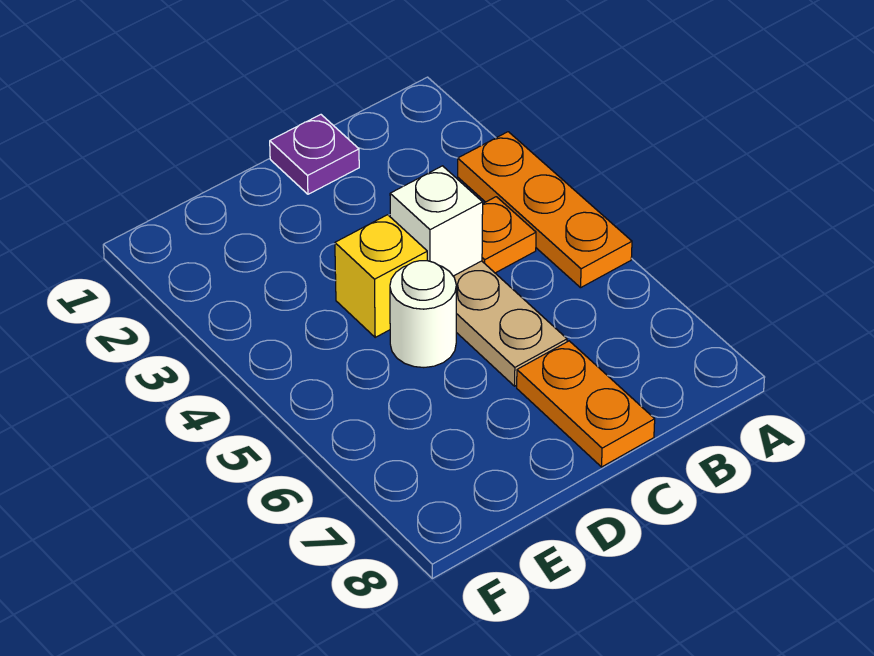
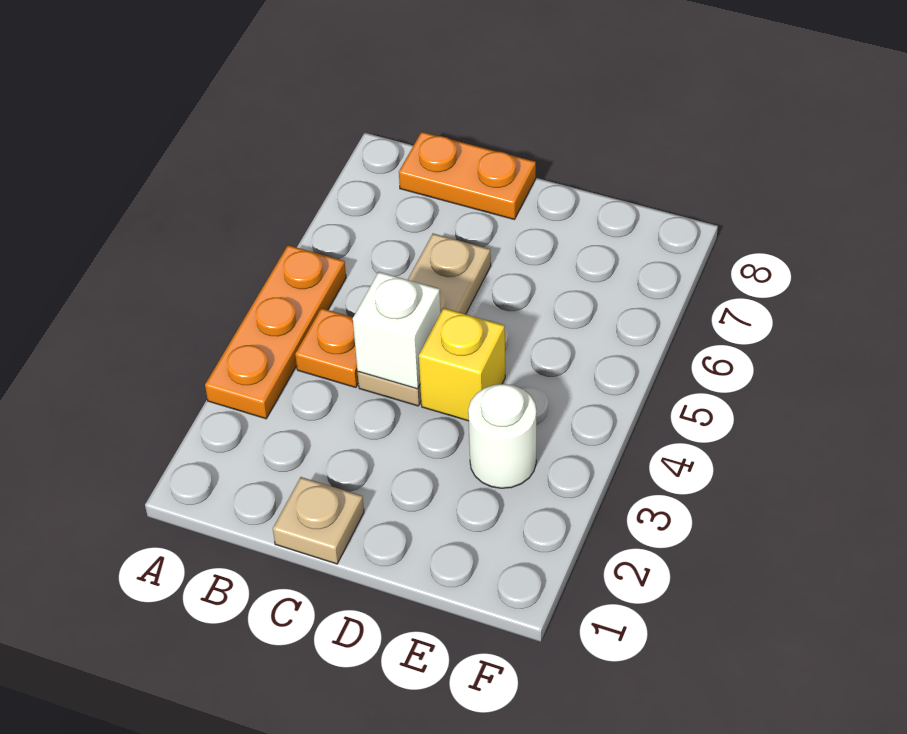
purple 1x1 plate [270,115,359,194] -> tan 1x1 plate [273,477,364,564]
orange 1x2 plate [517,341,655,467] -> orange 1x2 plate turned to [399,132,536,220]
white 1x1 round brick [390,261,456,368] -> white 1x1 round brick moved to [468,384,536,488]

